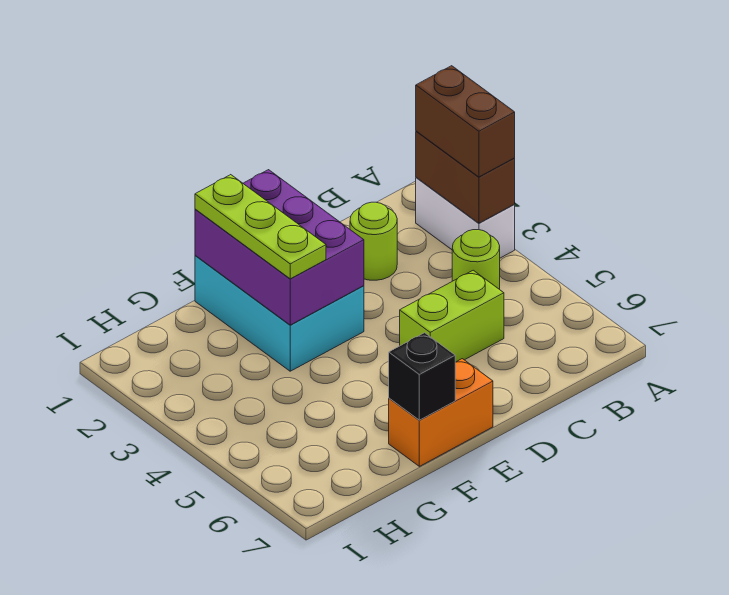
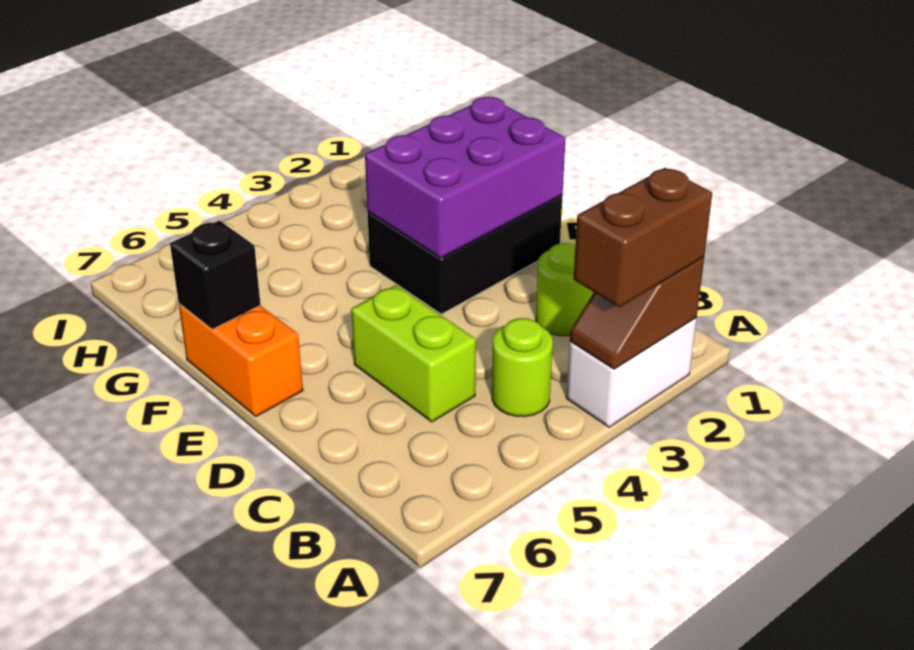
brown 1x2 brick [416,131,515,223] -> brown 1x2 slope [570,257,704,369]
cyan 2x3 brick [195,255,364,371] -> black 2x3 brick [367,195,563,314]
lime 1x3 plate [195,175,326,279] -> none

